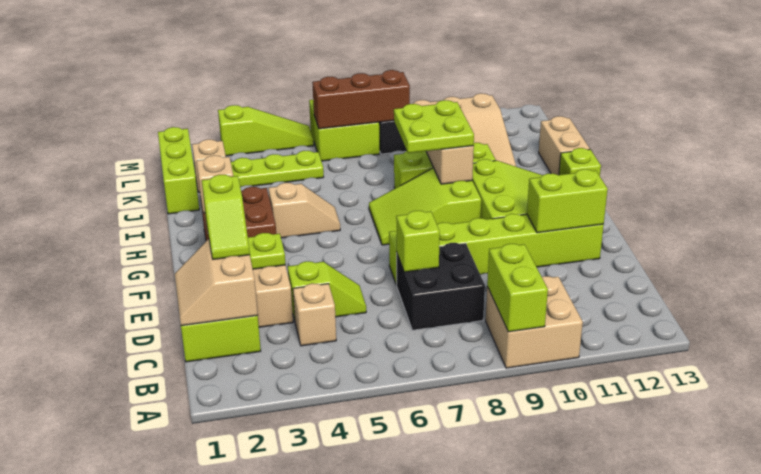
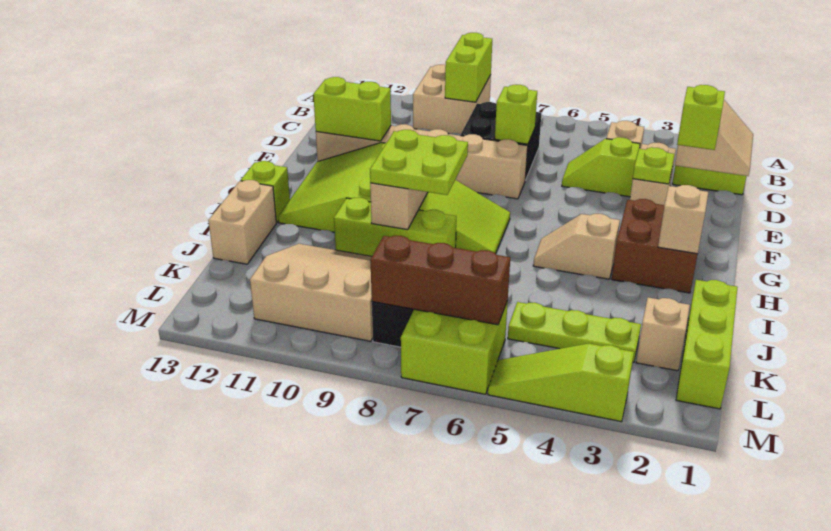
lime 1x6 brick [389,214,604,285] -> tan 1x6 brick [316,124,528,199]

